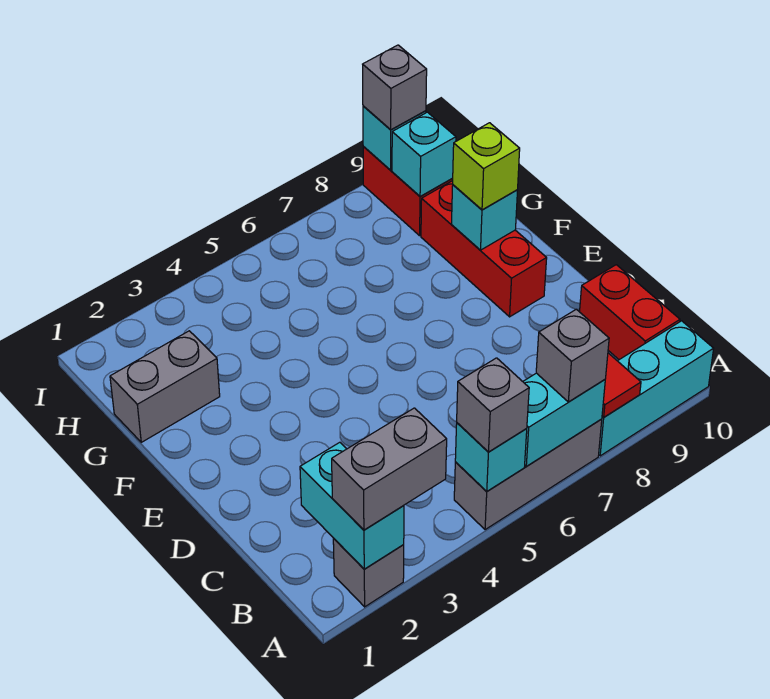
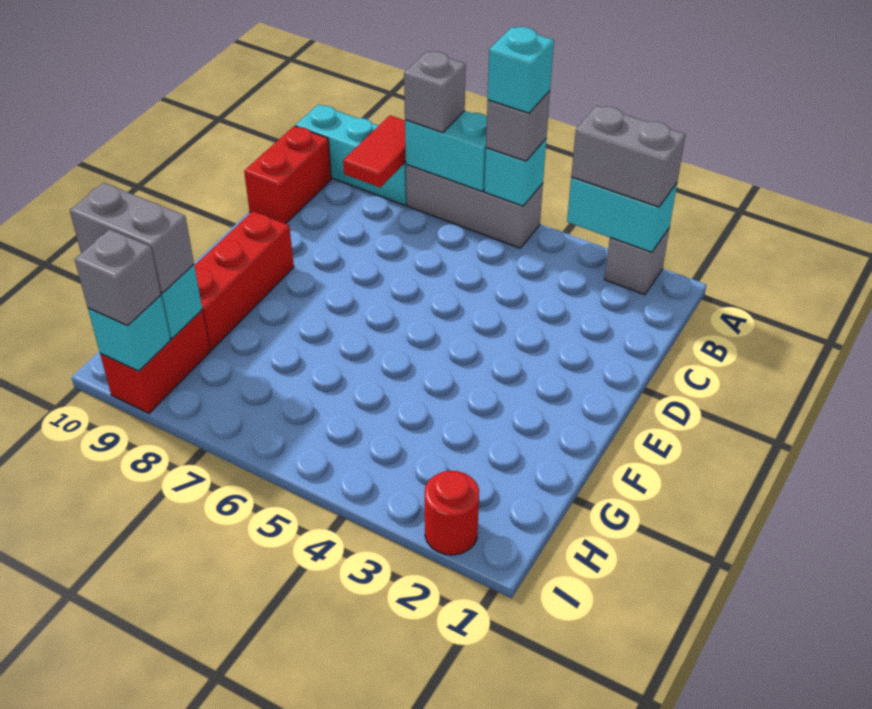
cyan 1x2 brick [300,442,404,569] -> cyan 1x2 brick turned to [567,177,677,252]
cyan 1x1 brick [452,185,518,250] -> cyan 1x1 brick moved to [488,27,554,113]
lime 1x1 brick [452,123,520,210] -> none
grey 1x2 brick [110,331,220,442] -> grey 1x2 brick moved to [70,183,194,293]
none -> red 1x1 round brick [425,471,479,555]

